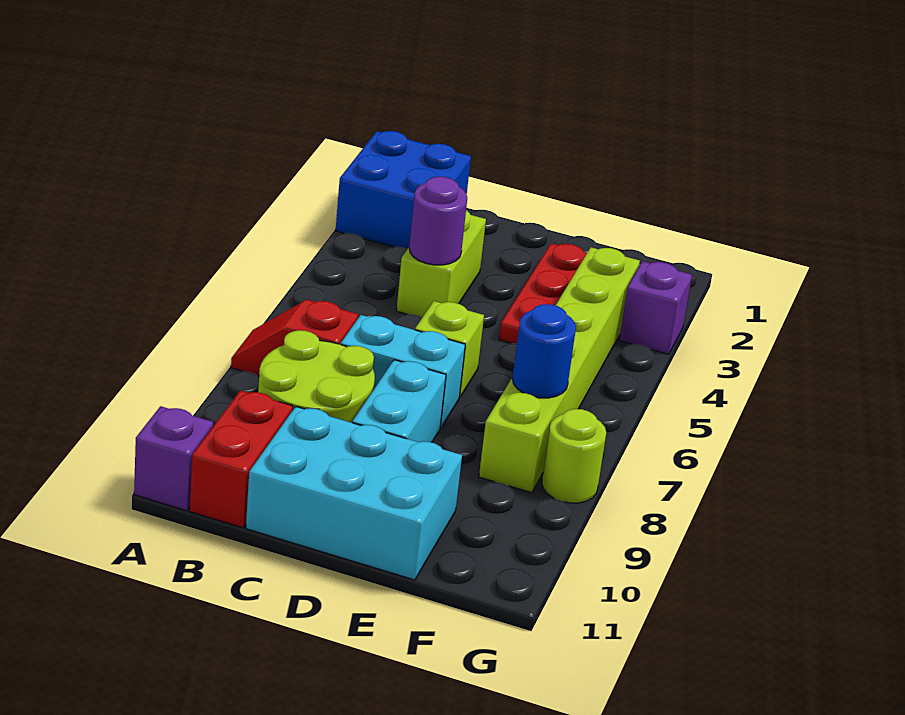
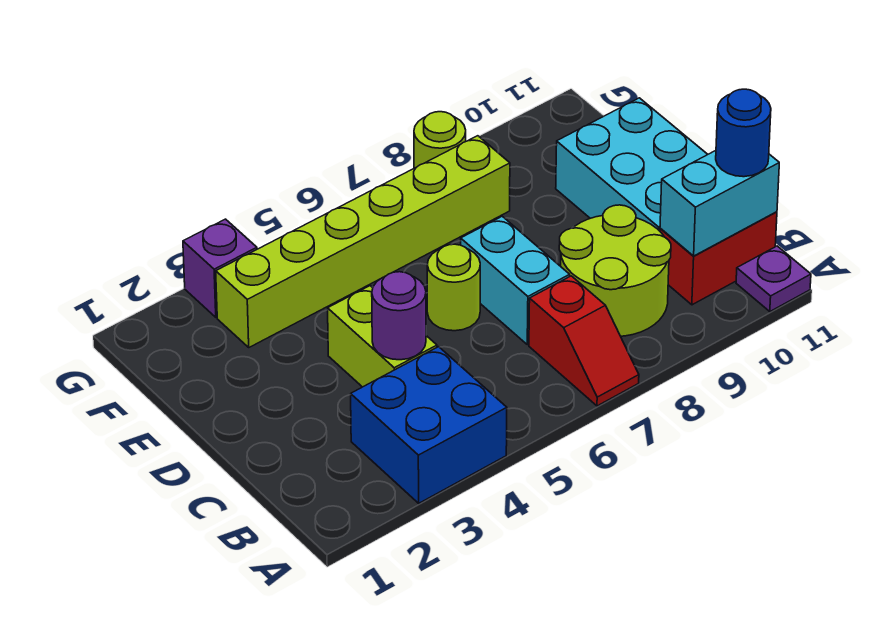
blue 2x2 brick [336,131,471,249] -> blue 2x2 brick moved to [351,347,507,503]
purple 1x1 brick [134,406,213,511] -> purple 1x1 plate [736,246,811,312]
lime 1x2 brick [396,210,486,317] -> lime 1x2 brick turned to [328,286,437,387]
lime 1x1 brick [415,301,484,398] -> lime 1x1 round brick [427,244,480,331]
cyan 1x2 brick [352,360,446,442] -> cyan 1x2 brick moved to [660,151,779,256]
red 1x3 plate [499,243,587,344] -> none
blue 1x1 round brick [512,304,576,398] -> blue 1x1 round brick moved to [716,89,771,177]

